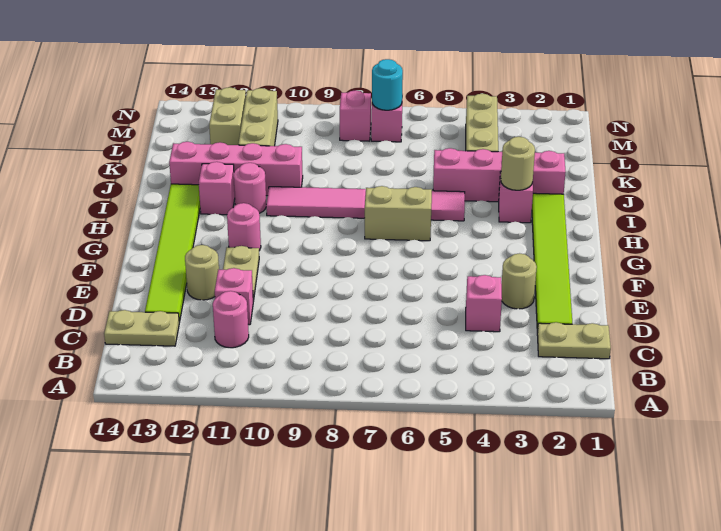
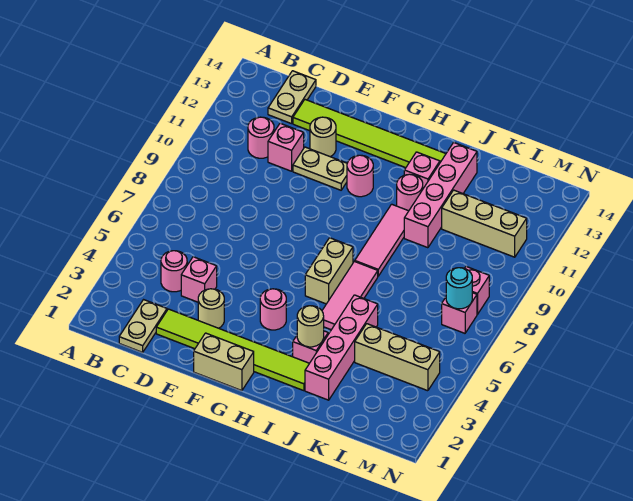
none -> pink 1x1 round brick [161,251,187,292]
none -> pink 1x1 round brick [260,289,286,330]
tan 1x2 brick [209,87,246,145] -> tan 1x2 brick moved to [194,333,254,391]

